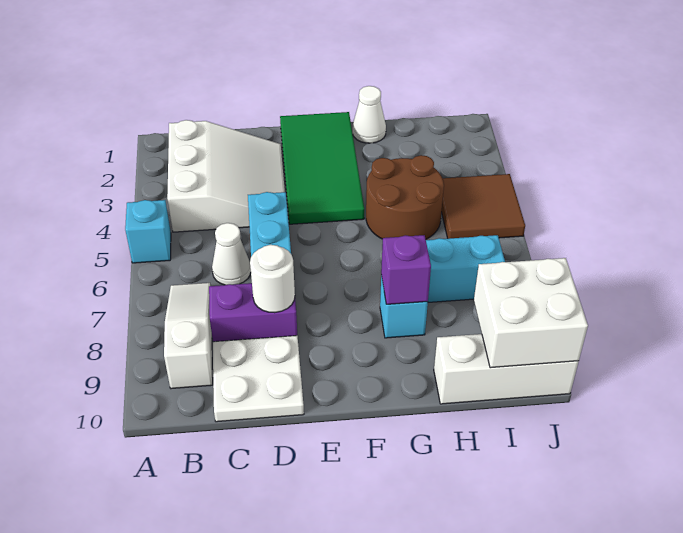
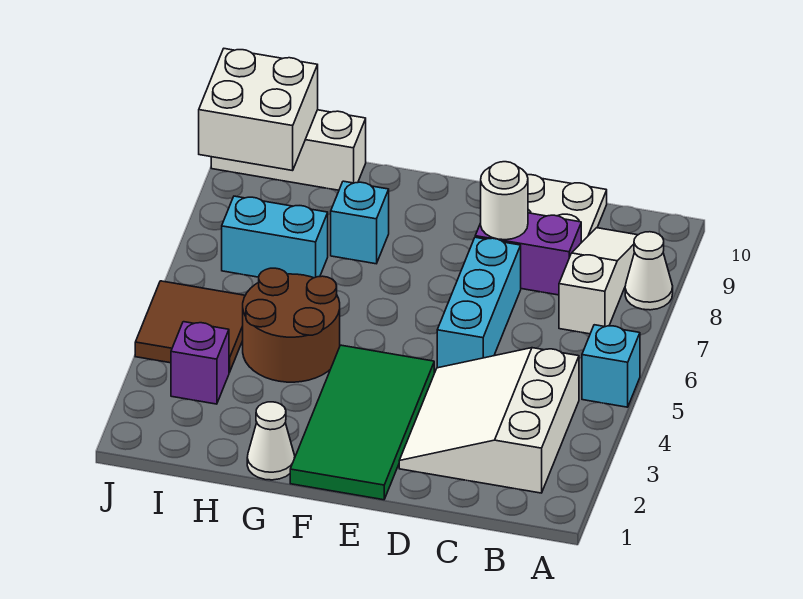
white 1x3 slope [164,283,213,389] -> white 1x3 slope turned to [559,228,637,334]
white 1x1 cone [212,223,251,285] -> white 1x1 cone moved to [625,232,673,310]
purple 1x1 brick [381,235,431,304] -> purple 1x1 brick moved to [171,322,229,404]

